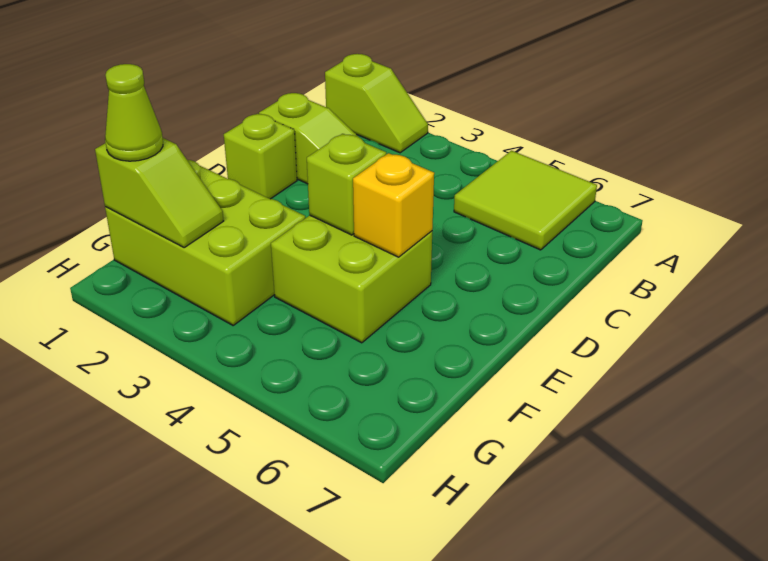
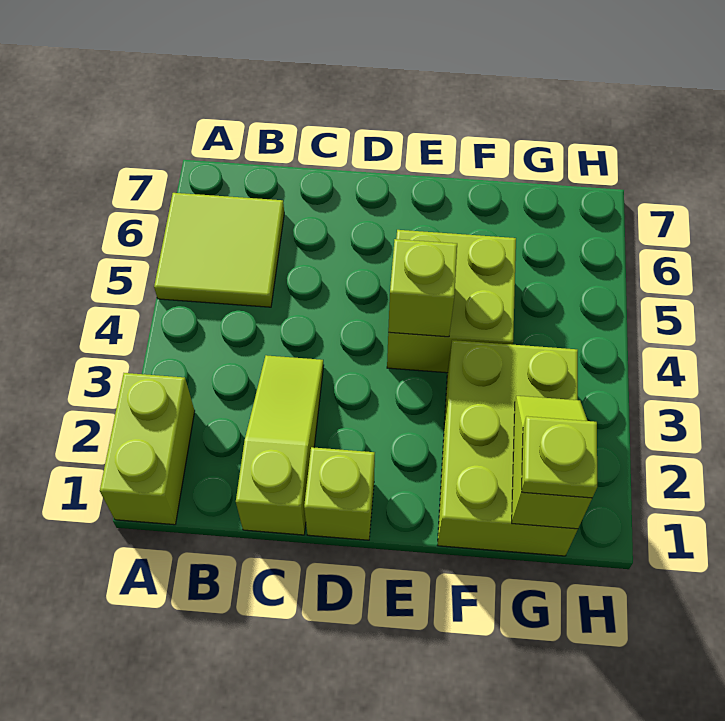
lime 1x2 slope [325,54,428,153] -> lime 1x2 brick [100,373,195,525]
yellow 1x1 brick [353,153,434,257] -> none
lime 1x1 cone [105,64,163,161] -> lime 1x1 plate [522,416,597,498]

